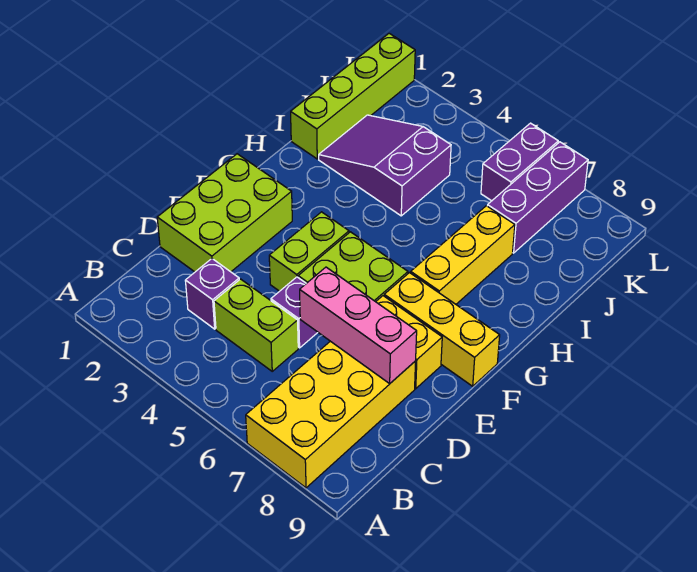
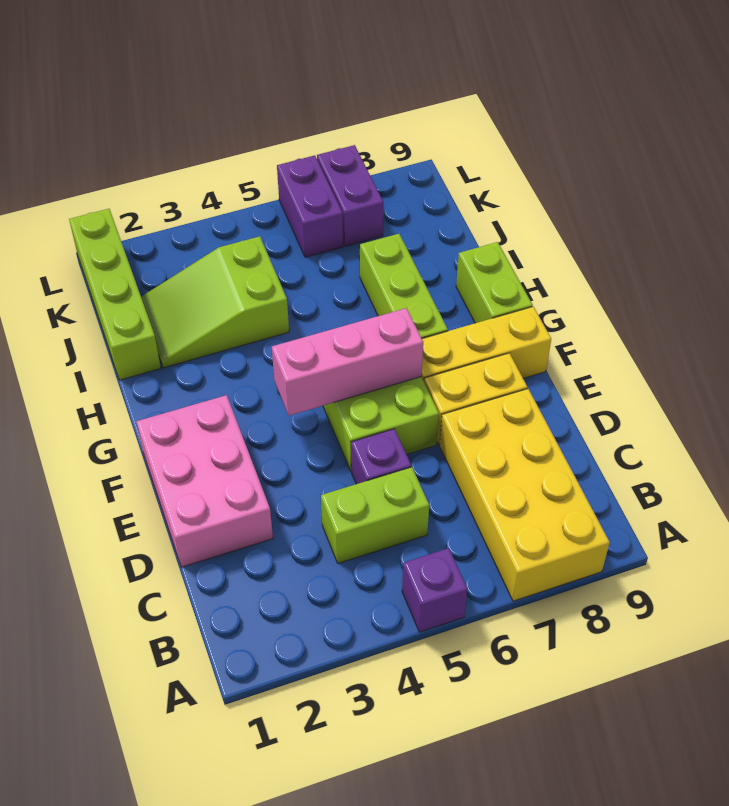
purple 1x1 brick [185,259,239,329] -> purple 1x1 brick moved to [402,548,468,632]
lime 2x3 brick [157,154,292,272] -> pink 2x3 brick [136,395,273,567]
pink 1x3 brick [300,267,417,383] -> pink 1x3 brick moved to [272,308,423,415]
lime 1x2 brick [269,212,349,291] -> lime 1x2 brick moved to [456,242,533,323]
yellow 1x3 brick [411,206,515,304] -> lime 1x3 brick [360,234,448,339]
purple 2x3 slope [319,115,451,216] -> lime 2x3 slope [141,236,289,368]
purple 1x3 brick [488,142,588,253] -> purple 1x2 brick [317,145,383,246]

